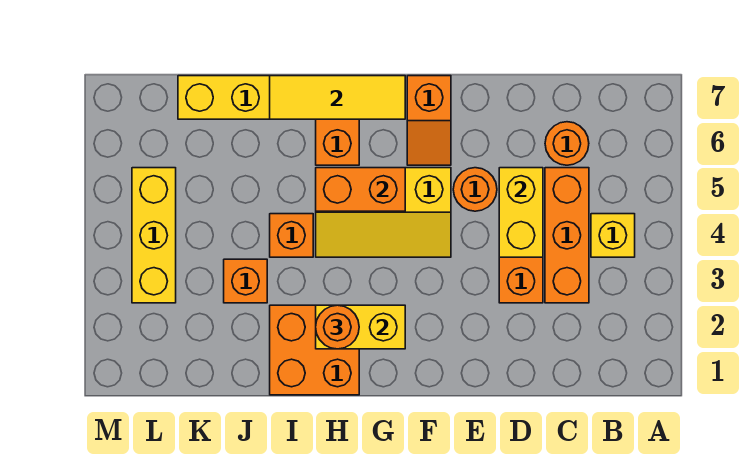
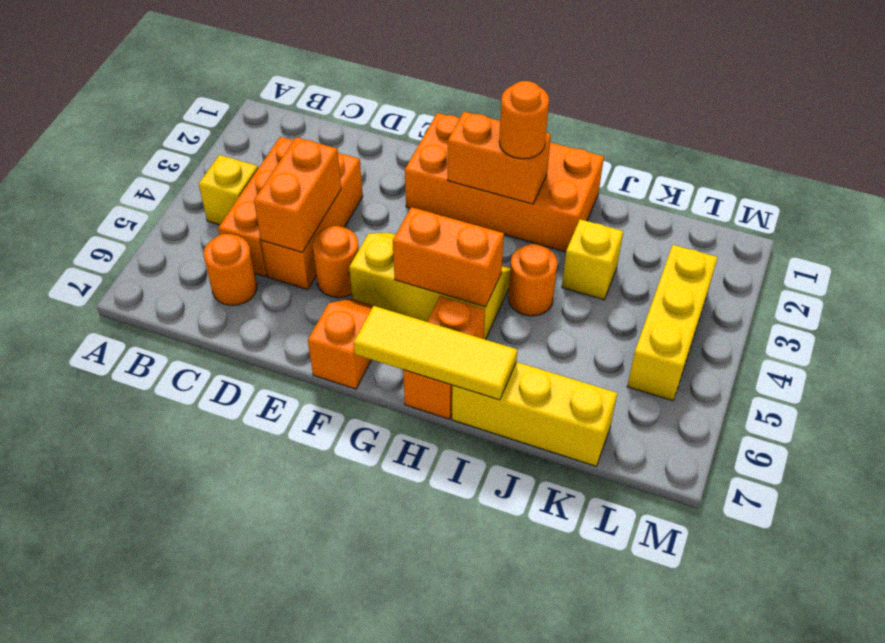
yellow 1x2 brick [499,168,543,257] -> orange 1x2 brick [254,137,341,252]
yellow 1x2 brick [316,305,405,349] -> orange 1x2 brick [448,112,551,204]
orange 2x2 brick [270,305,359,395] -> orange 2x4 brick [405,113,604,252]
orange 1x1 brick [270,214,313,257] -> orange 1x1 round brick [508,244,557,316]
orange 1x1 brick [224,259,267,303] -> yellow 1x1 brick [562,219,623,300]

